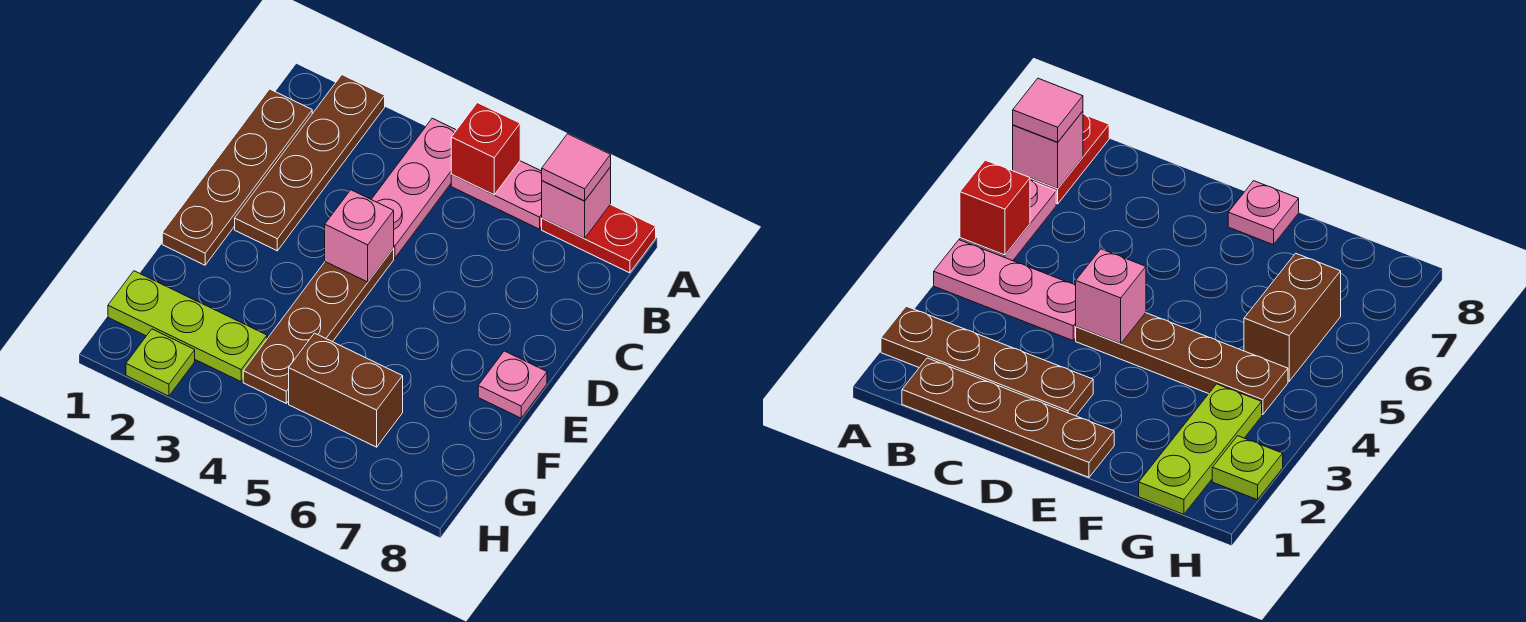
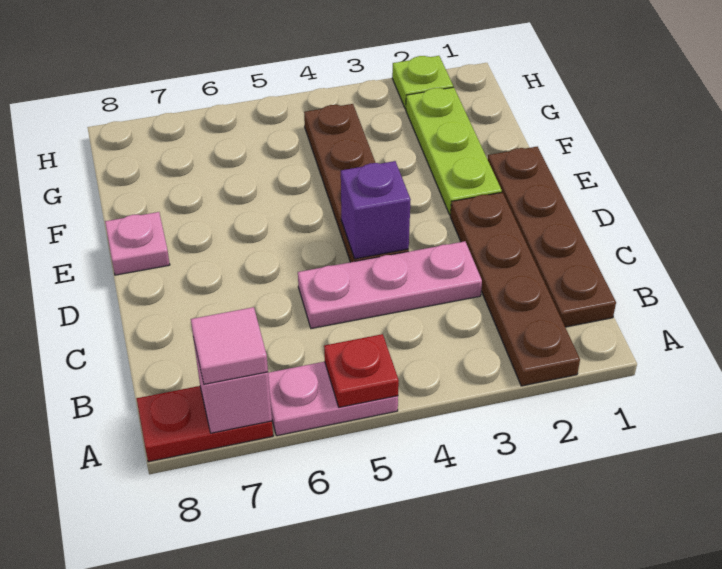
pink 1x3 plate [371,118,456,258] -> pink 1x3 plate turned to [298,241,482,329]
red 1x1 brick [451,103,520,195] -> red 1x1 plate [324,334,399,407]
pink 1x1 brick [325,190,394,282] -> purple 1x1 brick [341,161,411,259]
lime 1x3 plate [108,271,267,382] -> lime 1x3 plate turned to [406,87,502,215]
brown 1x2 brick [289,333,403,447] -> none

